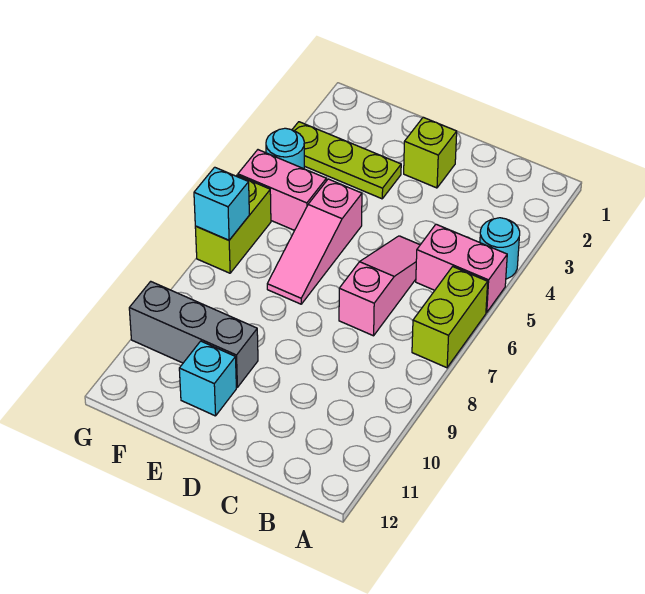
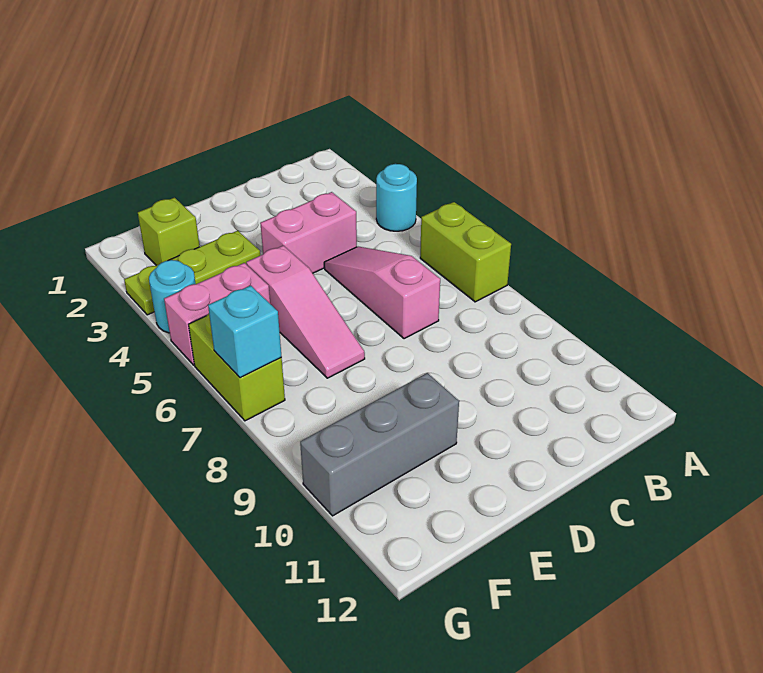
pink 1x2 brick [416,224,507,312] -> pink 1x2 brick moved to [260,192,357,273]
lime 1x1 brick [404,117,457,188] -> lime 1x1 brick moved to [138,198,200,265]
cyan 1x1 brick [179,341,236,416] -> none

